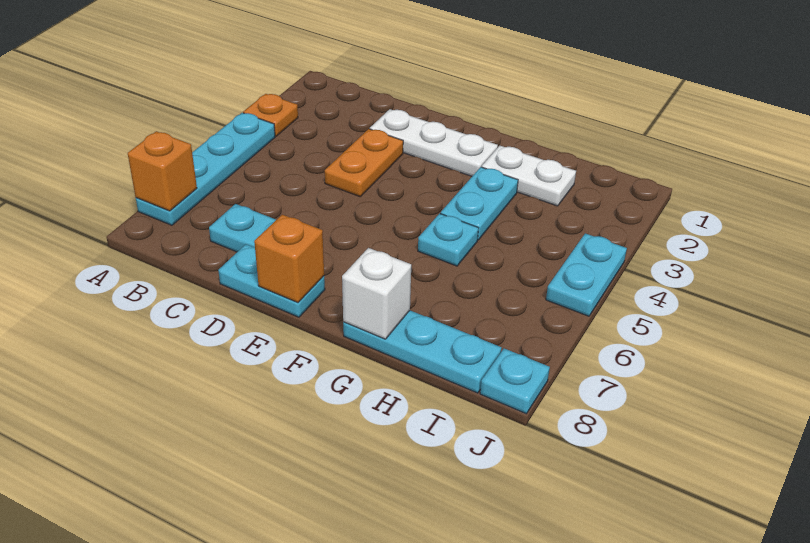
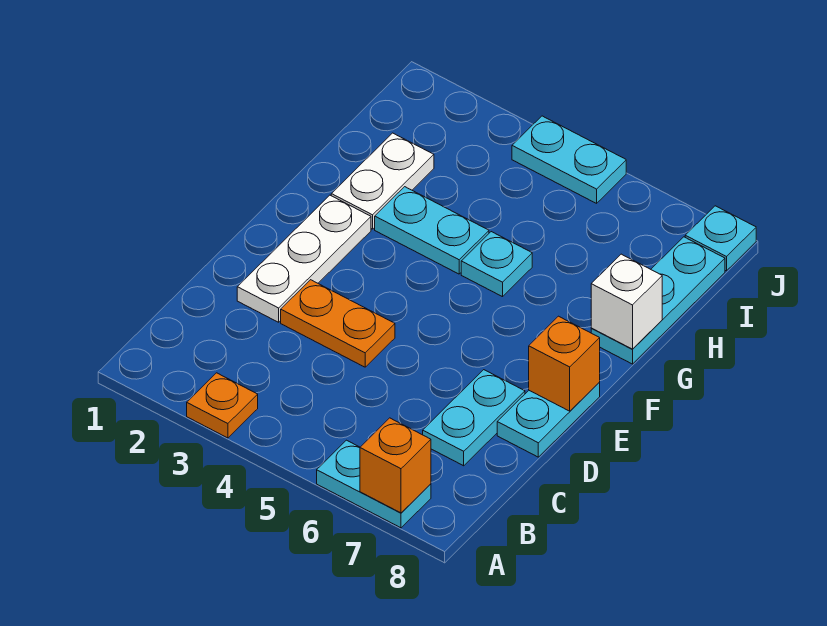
cyan 1x4 plate [136,113,275,225] -> cyan 1x2 plate [317,440,431,528]

